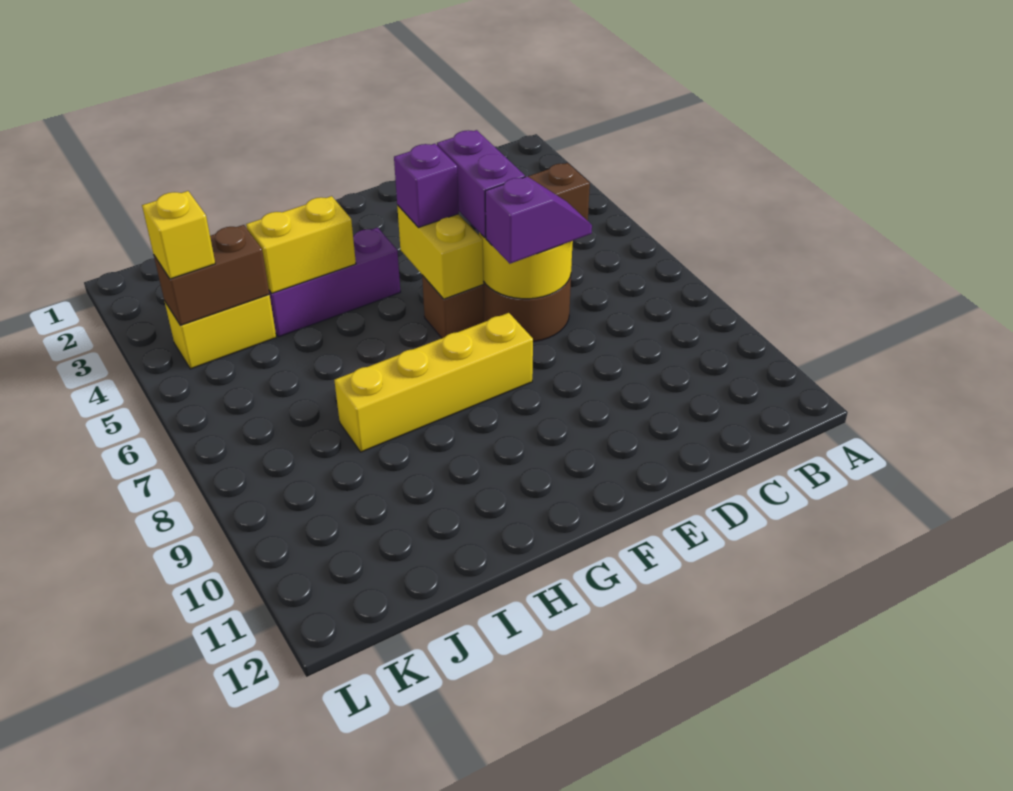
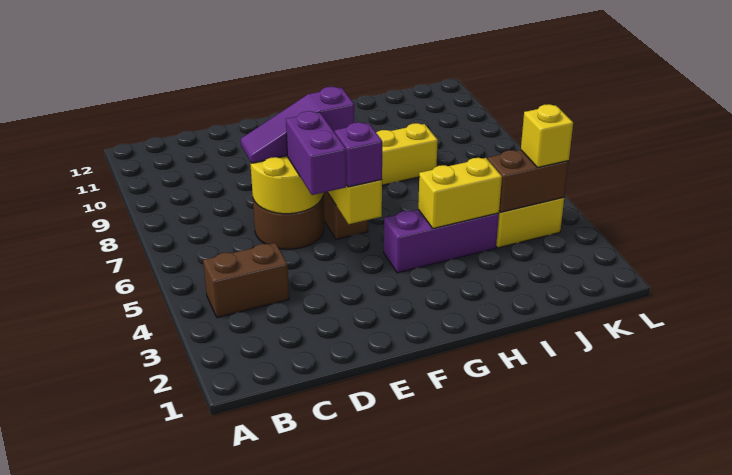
purple 1x2 slope [485,176,592,264] -> purple 1x3 slope [241,87,354,163]

